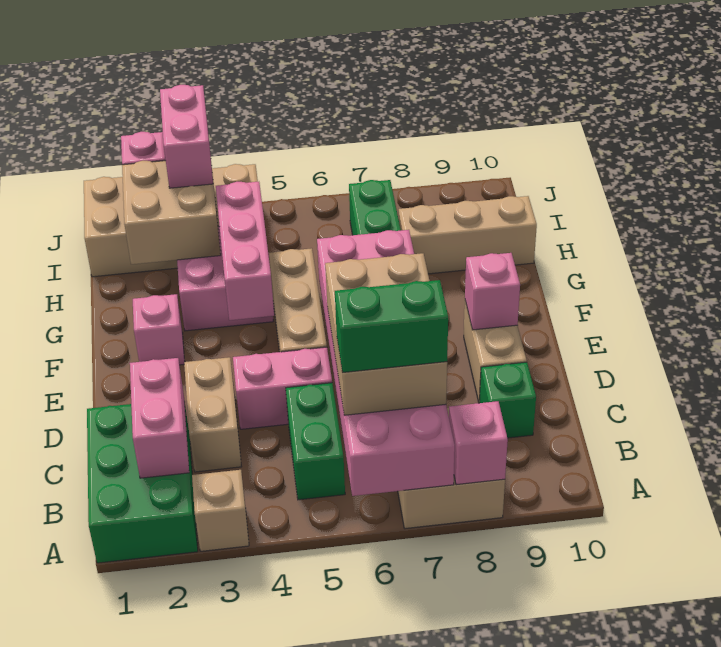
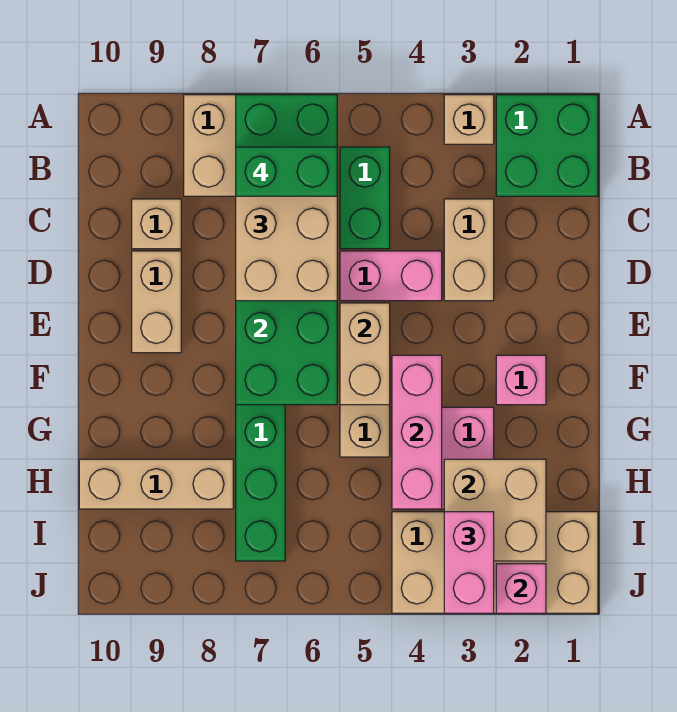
green 2x3 brick [87,400,198,563] -> green 2x2 brick [496,95,598,196]
pink 2x6 brick [317,230,455,496] -> green 2x6 brick [236,95,337,405]
pink 1x1 brick [449,401,508,485] -> none
pink 1x2 brick [130,358,189,478] -> none
green 1x1 brick [480,362,536,438] -> tan 1x1 brick [132,199,181,249]
none -> tan 1x2 brick [340,303,390,405]
pink 1x1 brick [465,253,520,330] -> none

